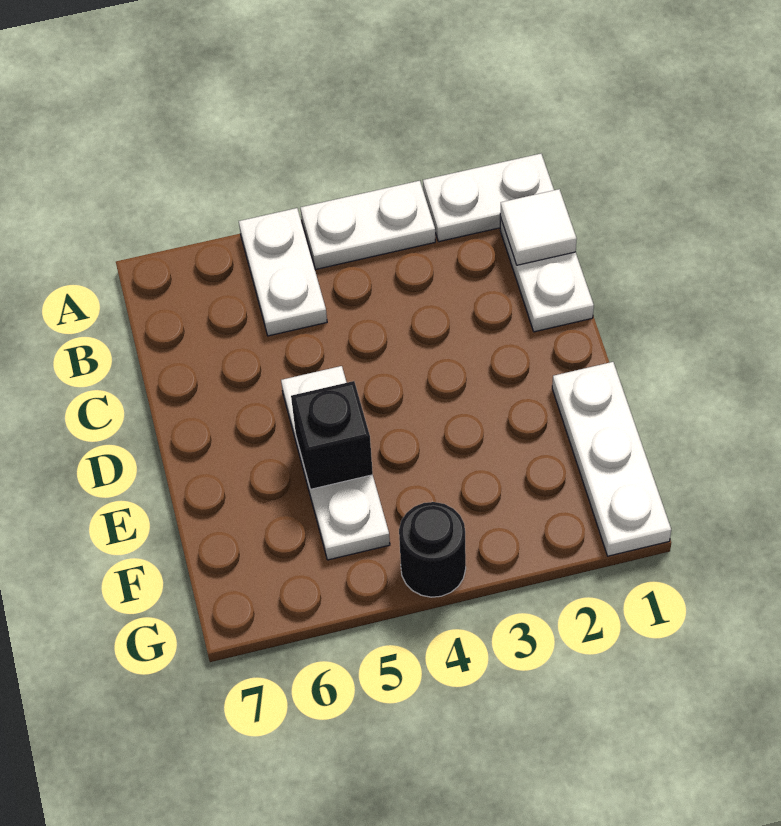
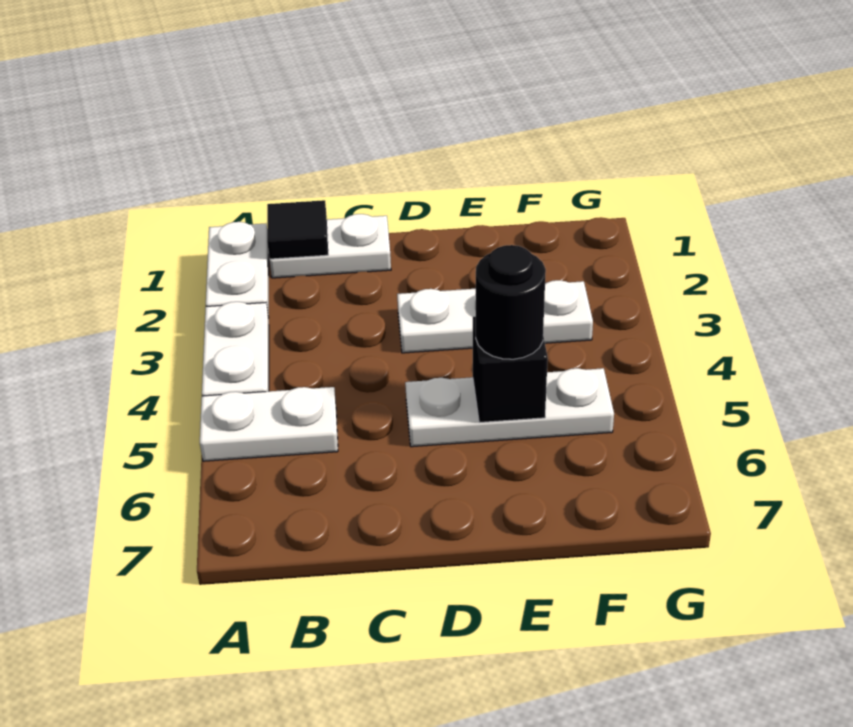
white 1x1 tile [500,189,577,265] -> black 1x1 tile [267,200,328,259]
white 1x3 plate [552,362,671,556] -> white 1x3 plate moved to [397,280,593,353]
black 1x1 round brick [399,502,466,597] -> black 1x1 round brick moved to [476,245,546,359]

